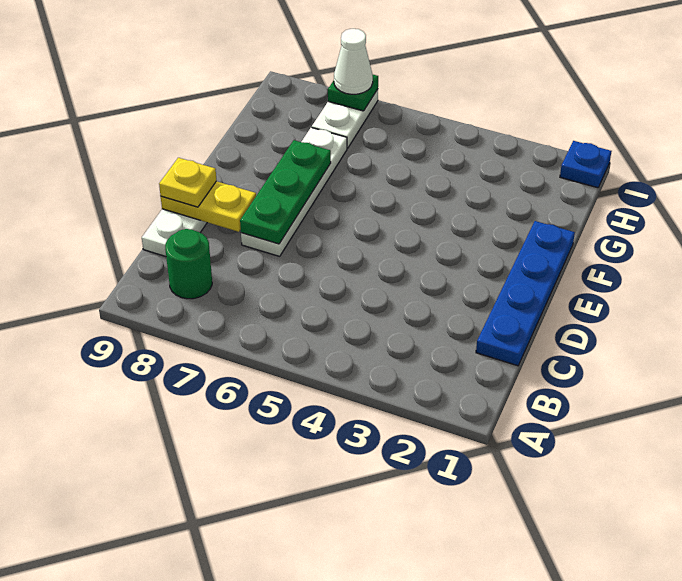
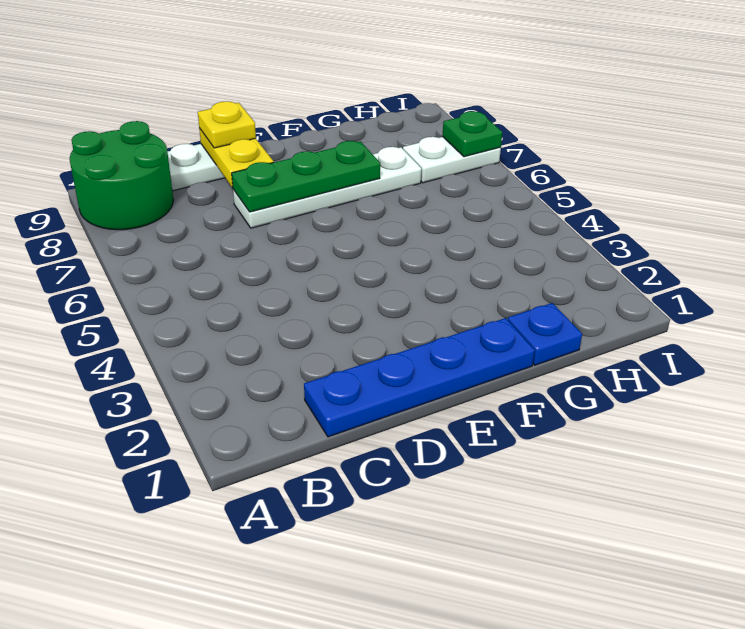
green 1x1 round brick [165,229,212,299] -> green 2x2 round brick [70,121,173,230]
blue 1x1 plate [560,141,612,188] -> blue 1x1 plate moved to [508,303,582,365]
white 1x1 cone [334,29,373,94] -> none

